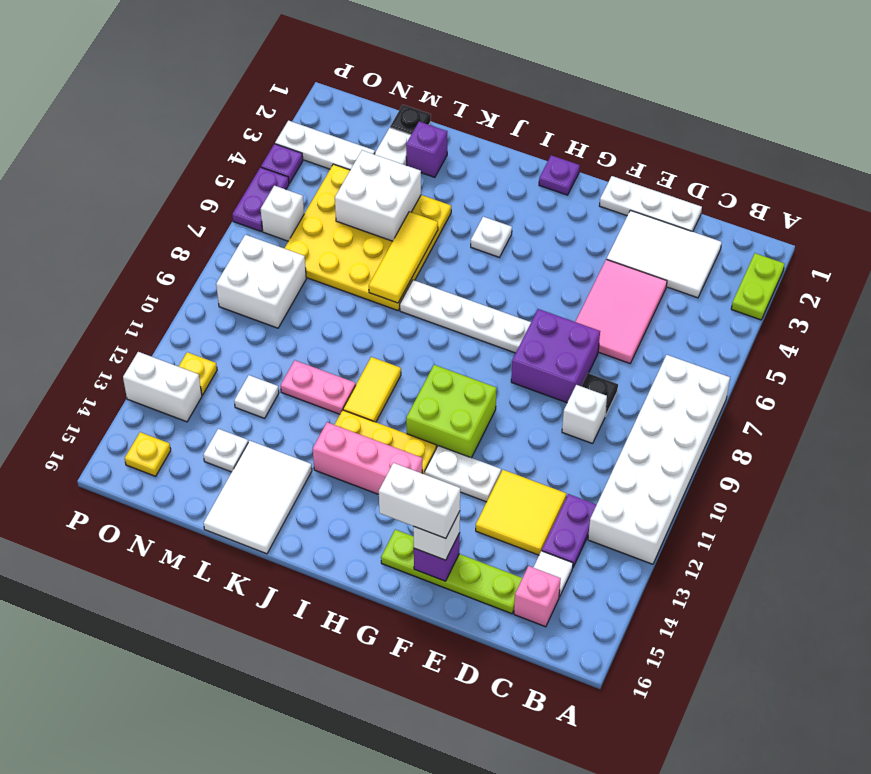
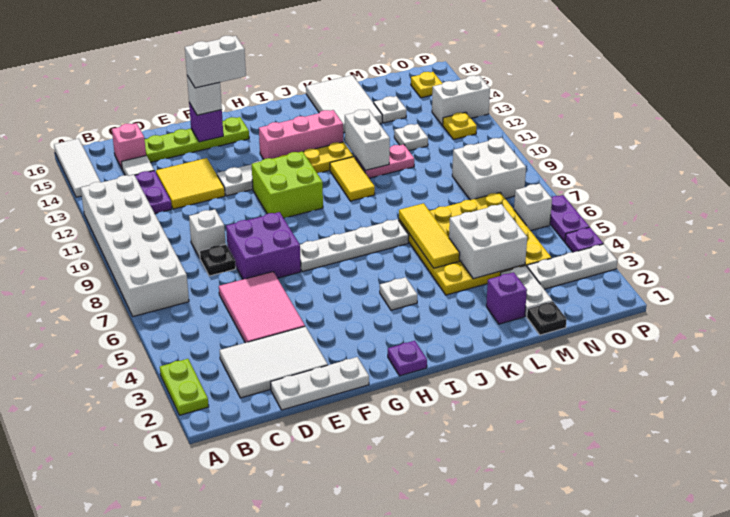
none -> white 1x3 tile [54,138,100,197]
none -> white 1x2 brick [345,109,390,170]

